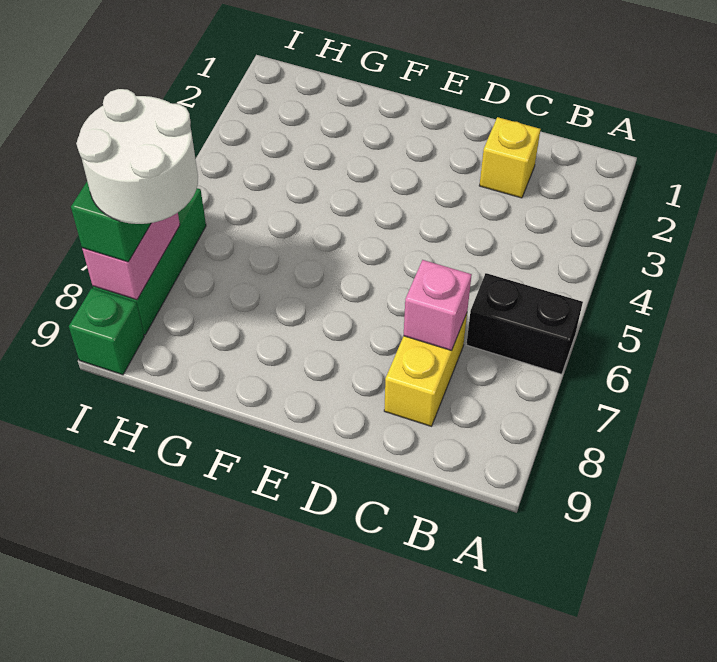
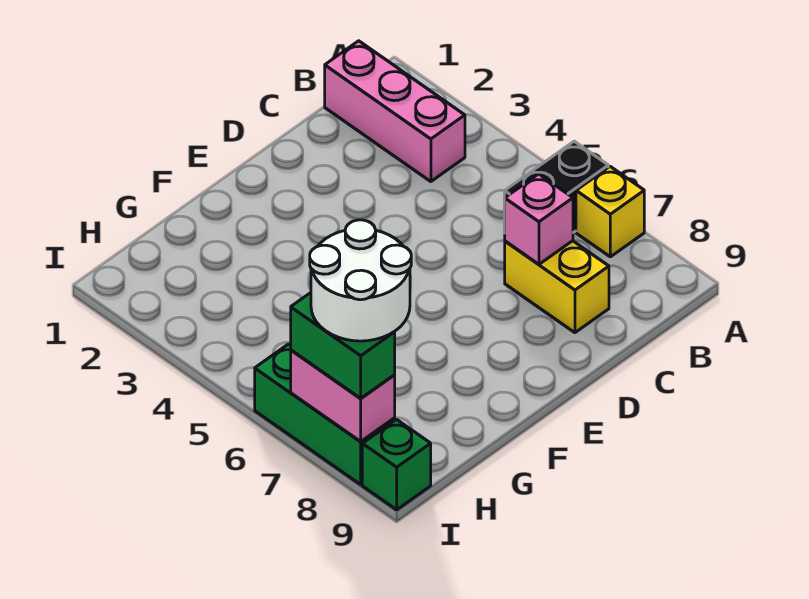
none -> pink 1x3 brick [325,41,465,182]
yellow 1x1 brick [479,117,541,198] -> yellow 1x1 brick moved to [576,167,644,257]

